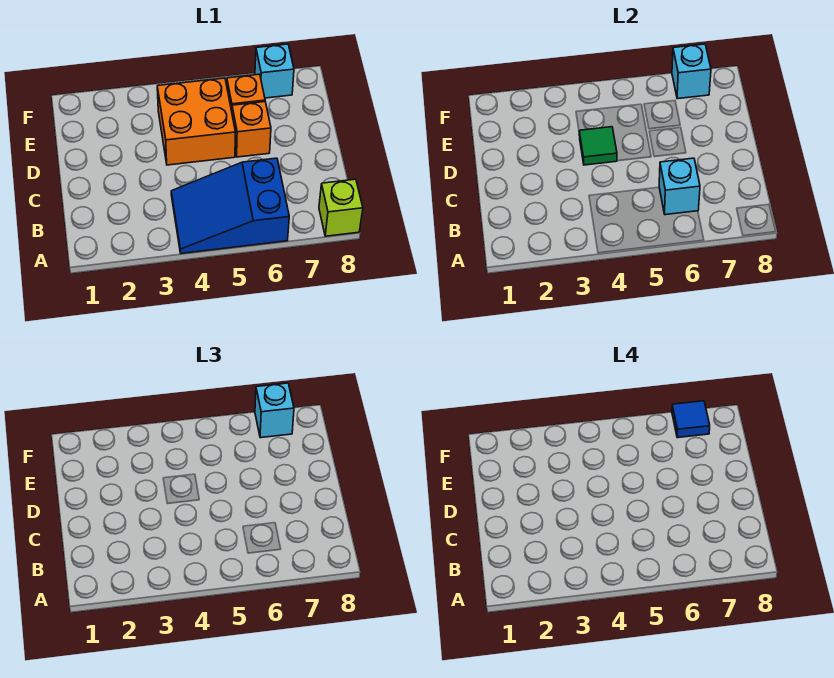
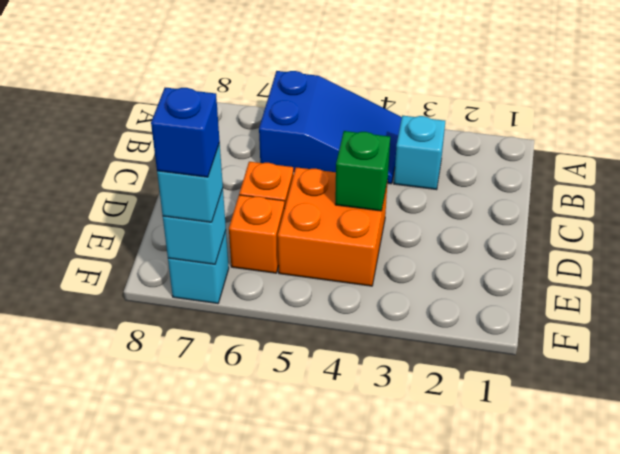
lime 1x1 brick [319,179,363,236] -> none
cyan 1x1 brick [659,158,700,215] -> cyan 1x1 brick moved to [394,116,445,190]
green 1x1 tile [579,127,617,165] -> green 1x1 brick [335,131,390,211]
blue 1x1 tile [672,401,710,438] -> blue 1x1 brick [151,88,220,177]

